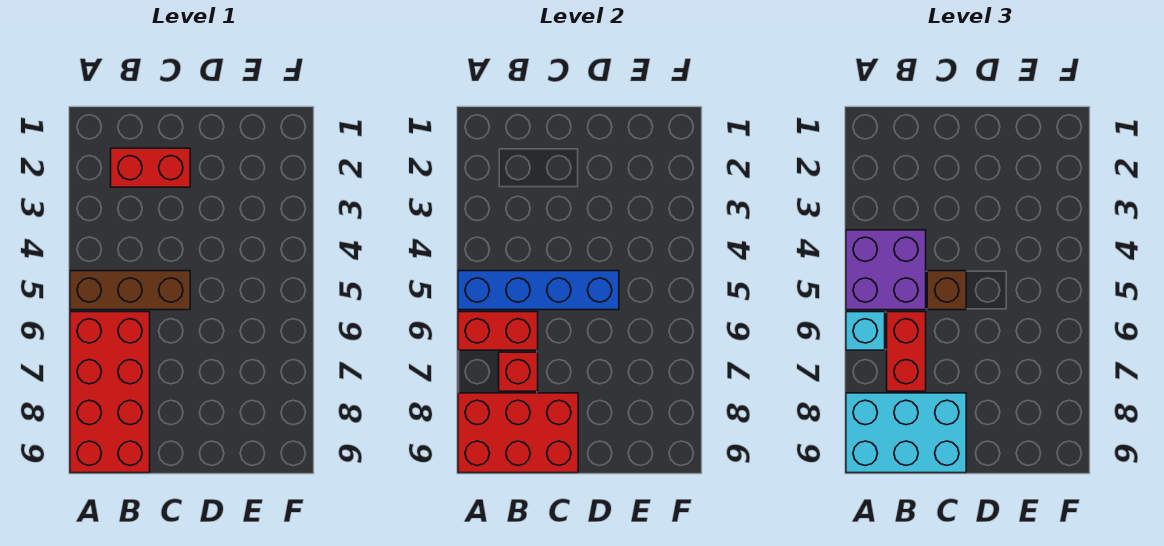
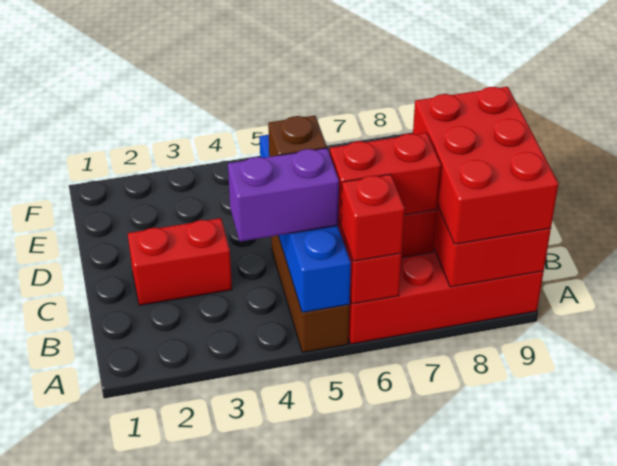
purple 2x2 brick [846,230,926,310] -> purple 1x2 brick [228,148,339,242]
cyan 1x1 brick [846,312,885,350] -> red 1x1 brick [341,174,405,261]
cyan 2x3 brick [846,393,966,473] -> red 2x3 brick [413,87,559,244]
red 1x2 brick [111,148,190,187] -> red 1x2 brick turned to [128,218,232,305]

